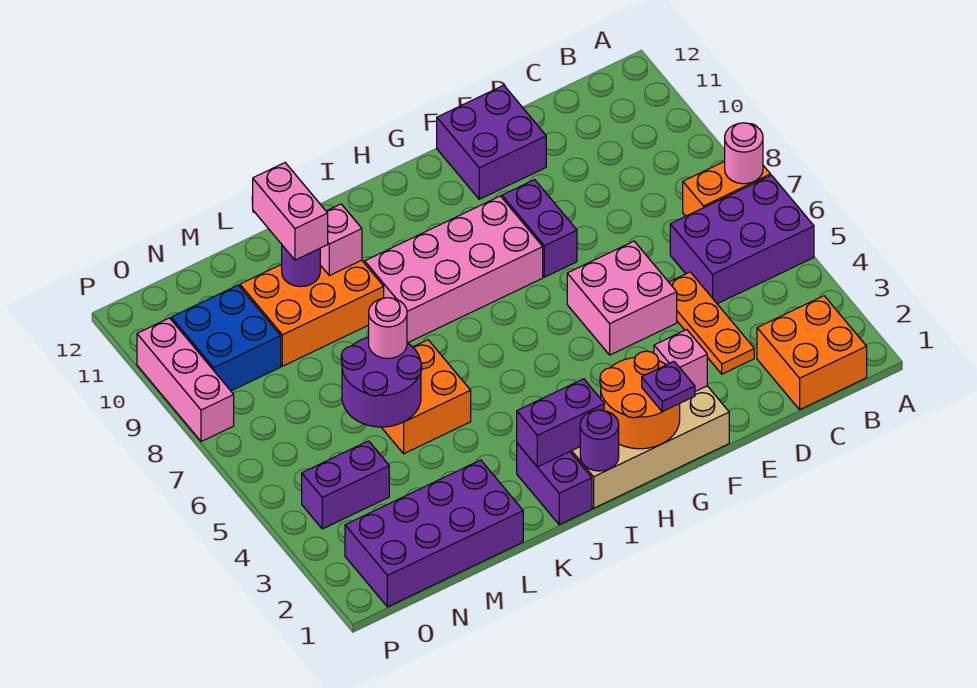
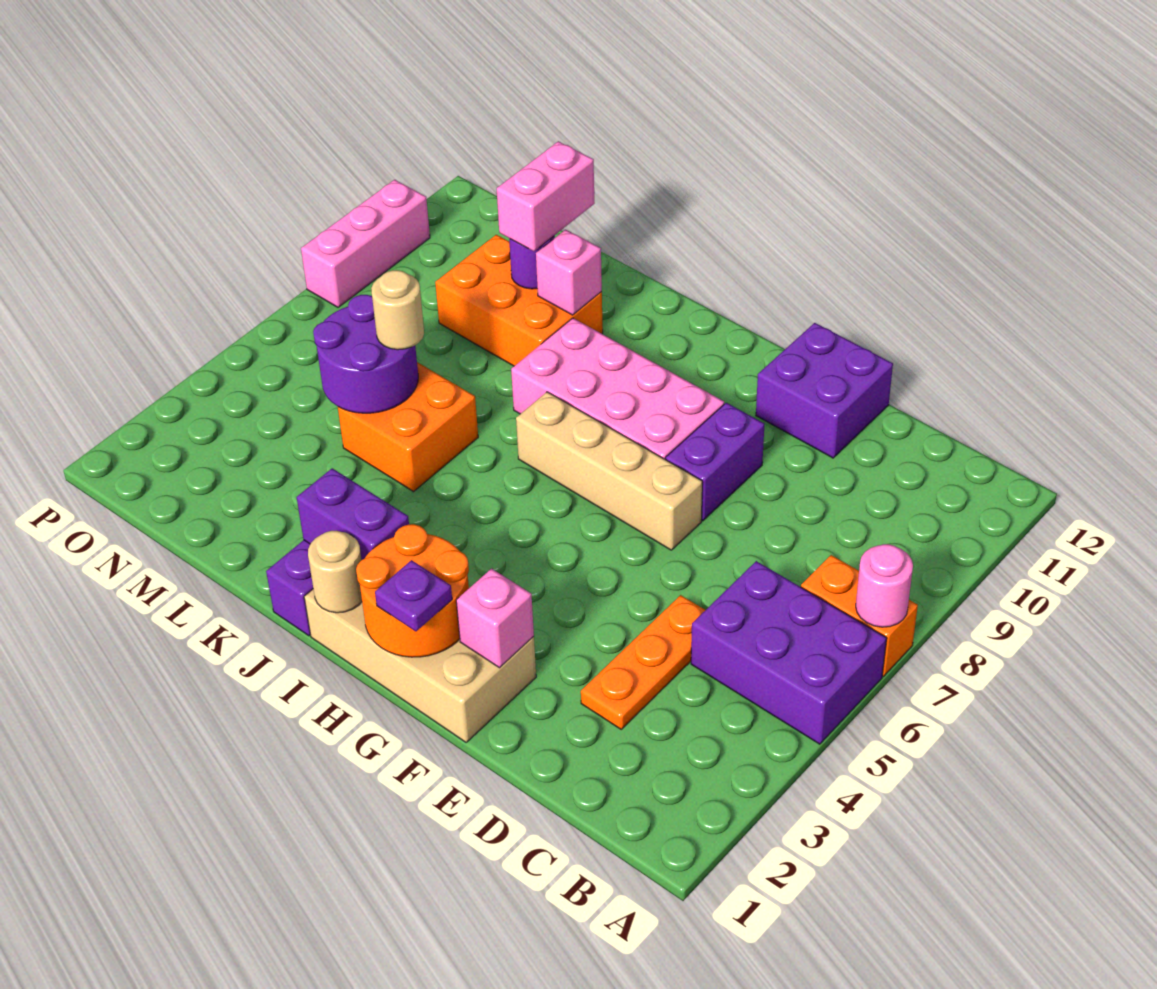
orange 2x2 brick [757,296,867,410] -> none
pink 2x2 brick [567,241,677,355] -> none
none -> tan 1x4 brick [516,392,702,550]
purple 1x1 round brick [580,410,619,471] -> tan 1x1 round brick [308,531,362,613]
purple 2x4 brick [345,460,523,607] -> none
pink 1x1 round brick [369,298,407,359] -> tan 1x1 round brick [371,270,424,350]
purple 1x2 brick [302,441,389,529] -> none
blue 2x2 brick [171,285,281,391] -> none

